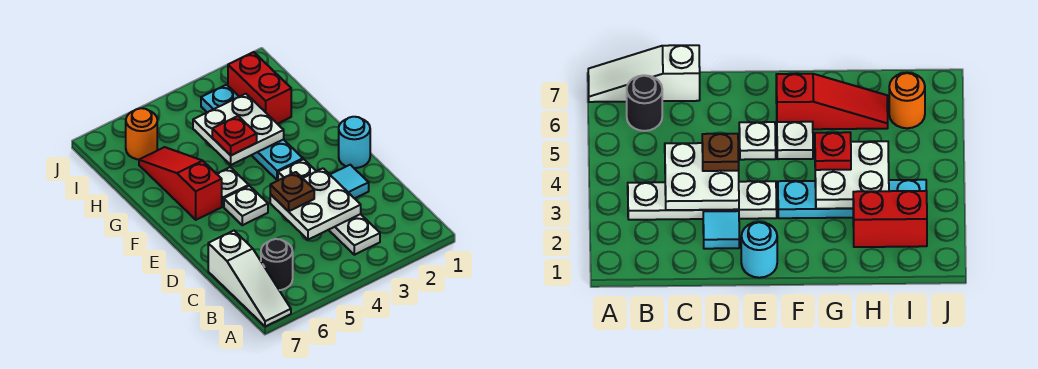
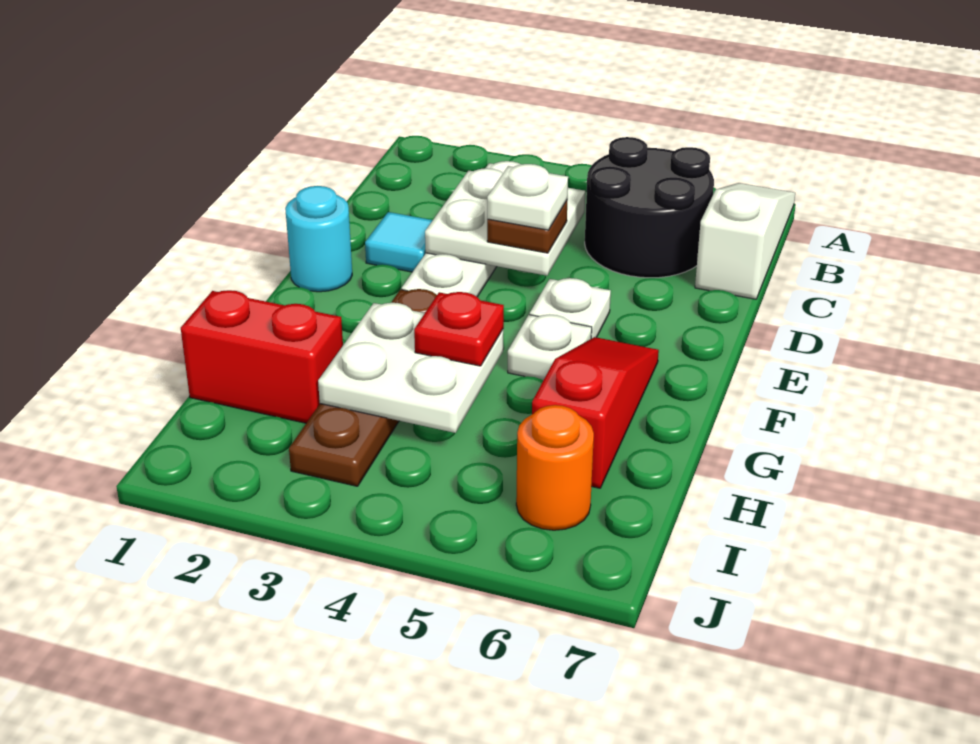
black 1x1 round brick [261,239,293,290] -> black 2x2 round brick [585,137,714,278]
none -> white 1x1 plate [487,164,568,230]
cyan 1x4 plate [201,85,303,180] -> brown 1x4 plate [289,289,437,486]
red 1x3 slope [139,147,222,220] -> red 1x3 slope turned to [532,337,659,488]
red 1x2 brick [228,52,291,124] -> red 1x2 brick turned to [181,290,343,423]

